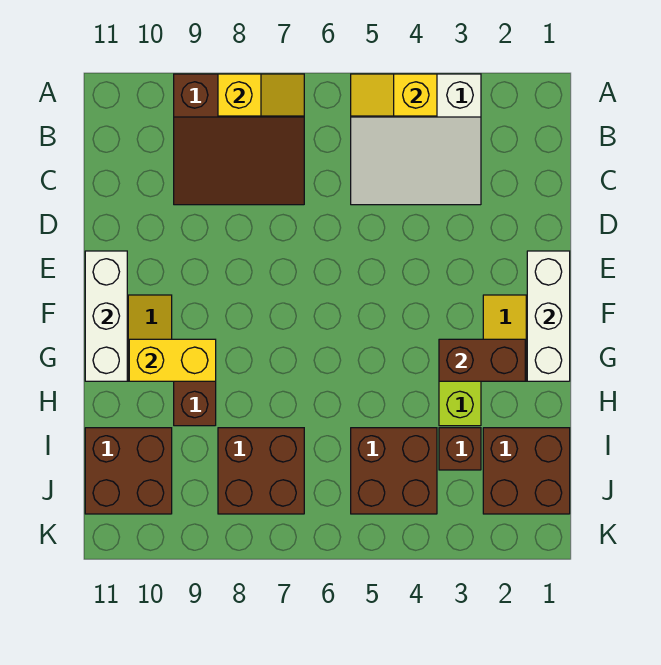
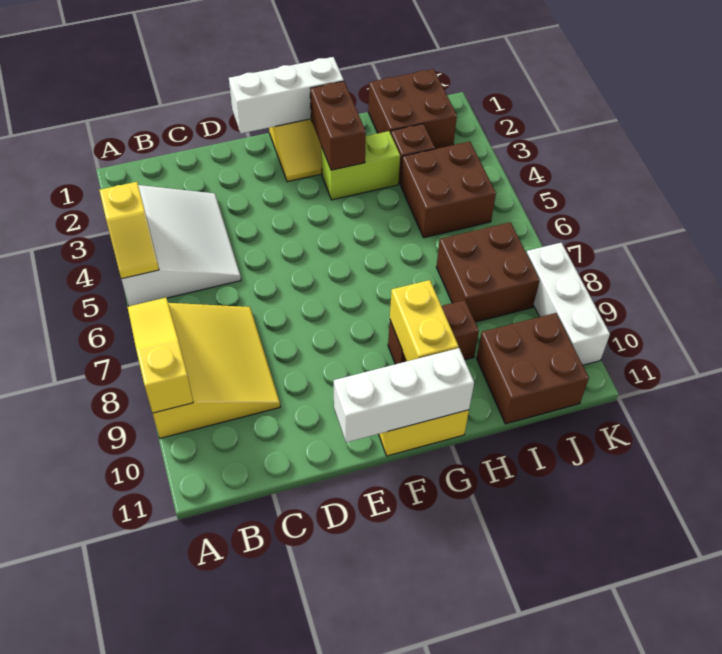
brown 3x3 slope [174,74,304,205] -> yellow 3x3 slope [153,303,280,438]
yellow 1x2 slope [218,74,304,116] -> yellow 1x3 slope [128,298,193,413]
none -> white 1x3 brick [527,243,610,365]

